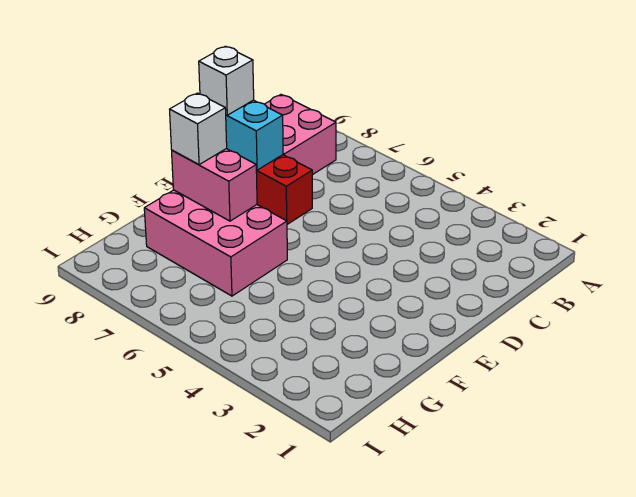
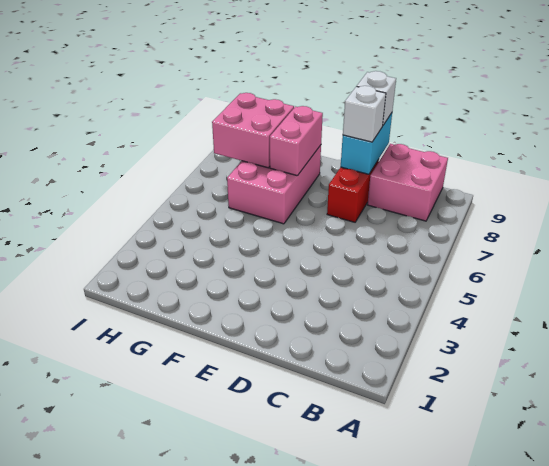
white 1x1 brick [170,93,227,165] -> white 1x1 brick moved to [343,86,386,142]
none -> pink 2x2 brick [212,93,294,168]

